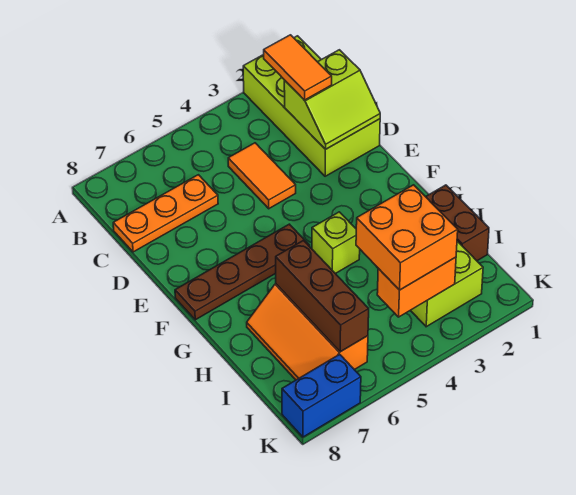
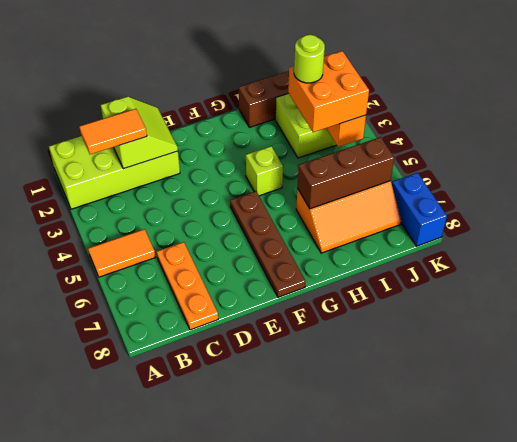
orange 1x2 tile [228,143,296,209] -> orange 1x2 tile moved to [88,229,155,277]
none -> lime 1x1 round brick [294,35,325,83]

